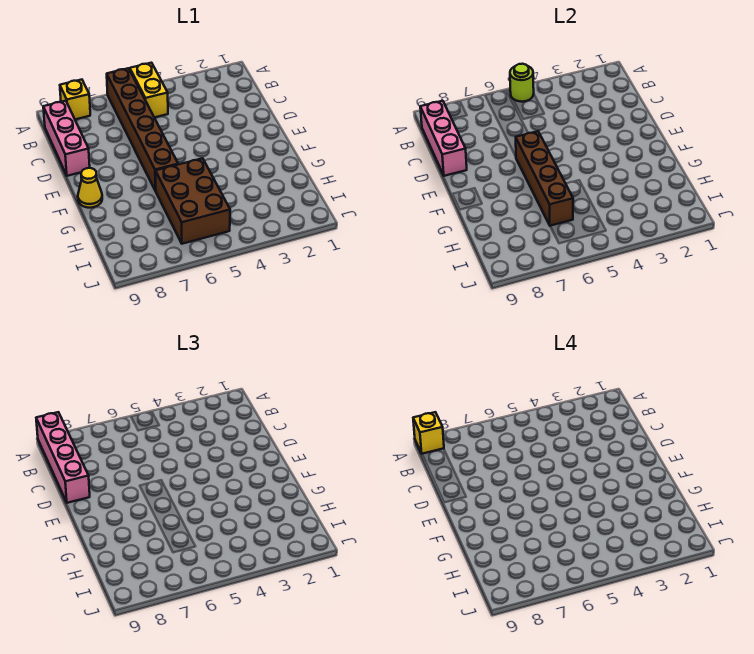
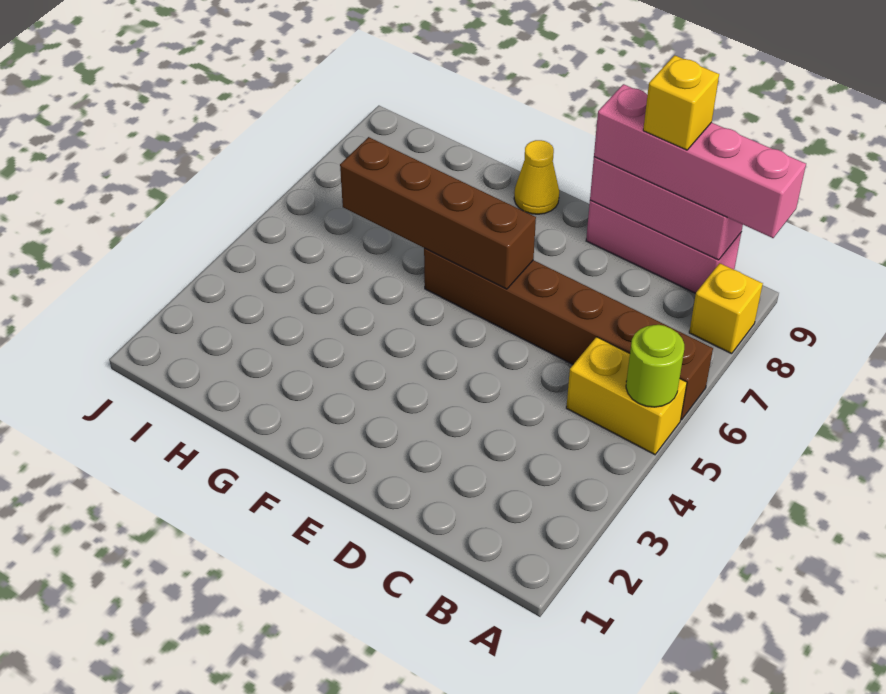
yellow 1x1 brick [413,412,444,454] -> yellow 1x1 brick moved to [643,55,719,150]
brown 2x3 brick [155,158,230,244] -> none

